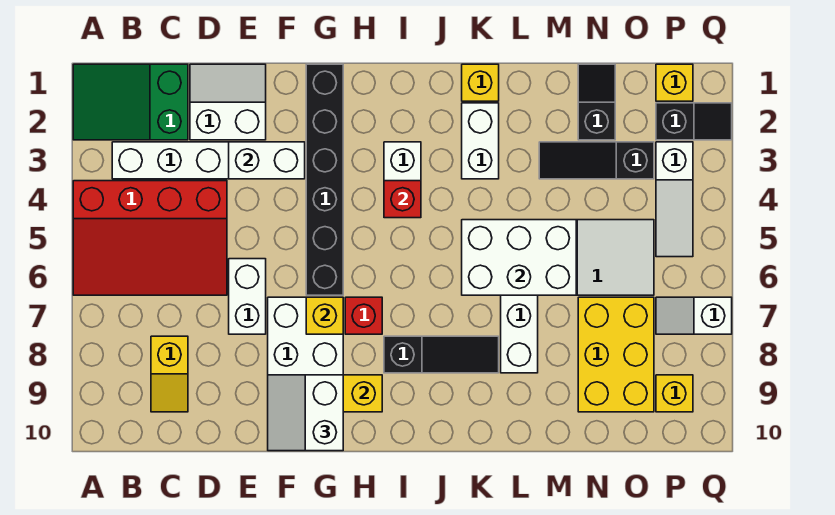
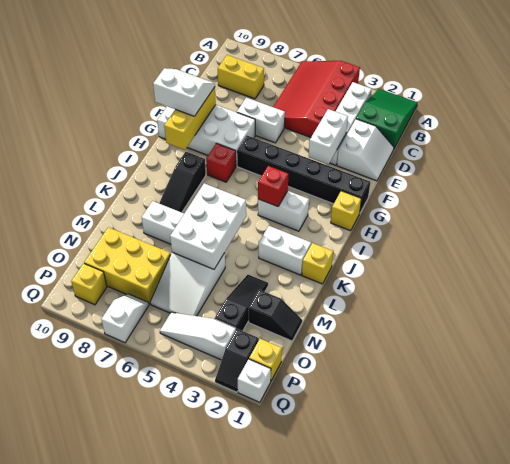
yellow 1x2 slope [151,336,188,412] -> yellow 1x2 brick [218,55,264,99]
yellow 1x1 brick [306,297,343,334] -> yellow 1x1 brick moved to [331,191,361,231]
none -> white 1x1 brick [238,359,271,402]

